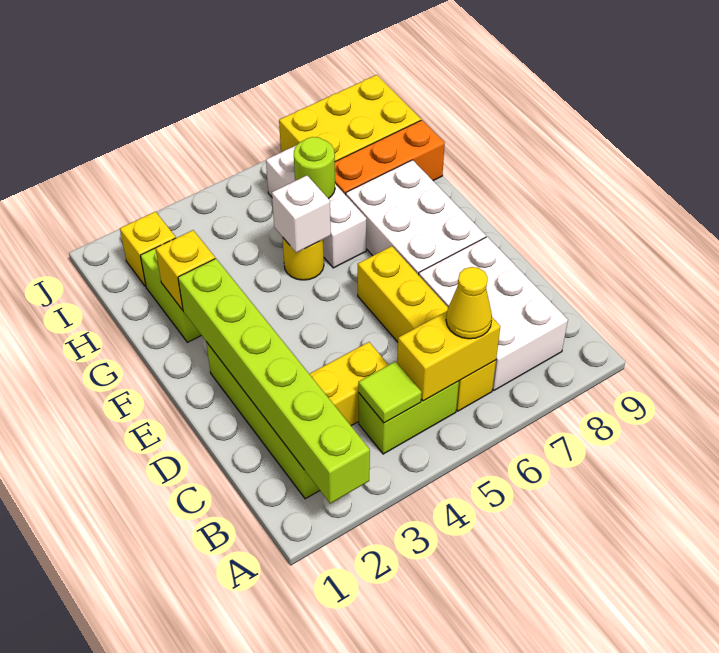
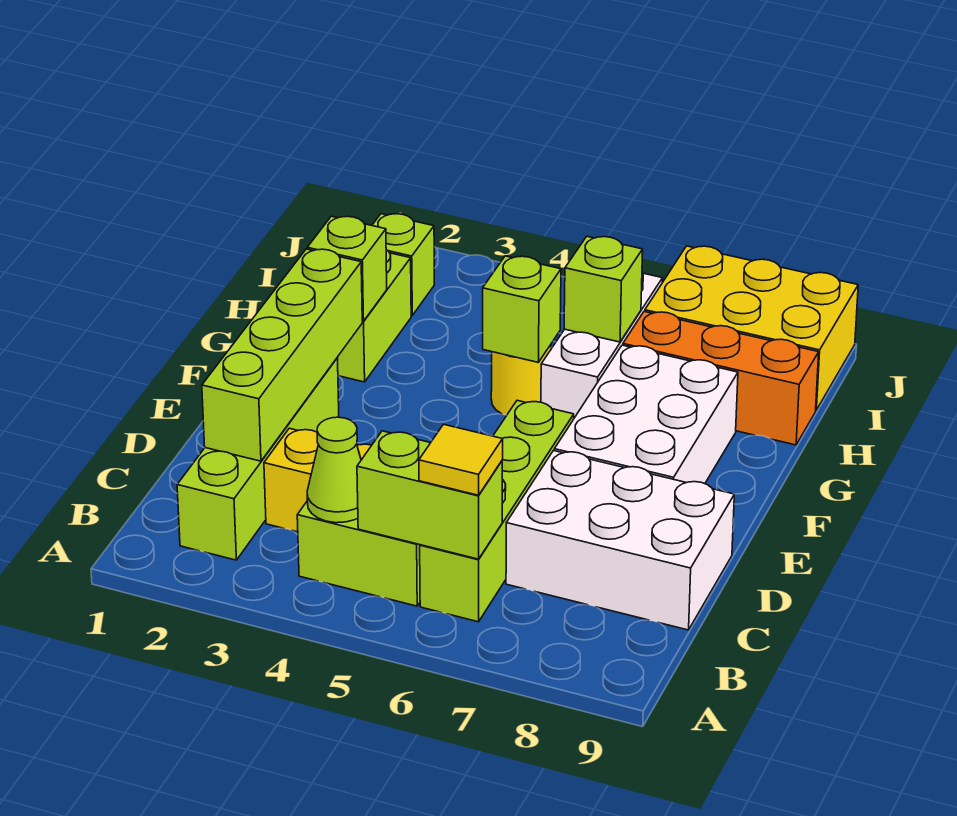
lime 1x6 brick [178,259,370,504] -> lime 1x4 brick [202,249,362,461]
lime 1x1 tile [358,362,422,423] -> lime 1x1 cone [307,417,361,523]
yellow 1x2 brick [397,311,500,401] -> lime 1x2 brick [357,431,502,559]
yellow 1x4 brick [358,246,496,411] -> lime 1x4 brick [420,401,574,622]
yellow 1x1 cone [446,267,492,339] -> yellow 1x1 tile [419,424,503,495]
white 2x3 brick [419,237,568,390] -> white 2x3 brick turned to [506,451,734,630]
yellow 1x1 brick [156,230,215,310] -> lime 1x1 brick [307,216,387,321]
white 1x1 brick [272,176,331,253] -> lime 1x1 brick [483,256,561,362]
lime 1x1 round brick [294,137,335,199] -> lime 1x1 brick [564,237,643,342]
yellow 1x1 brick [120,212,176,287] -> lime 1x1 brick [372,214,434,316]

